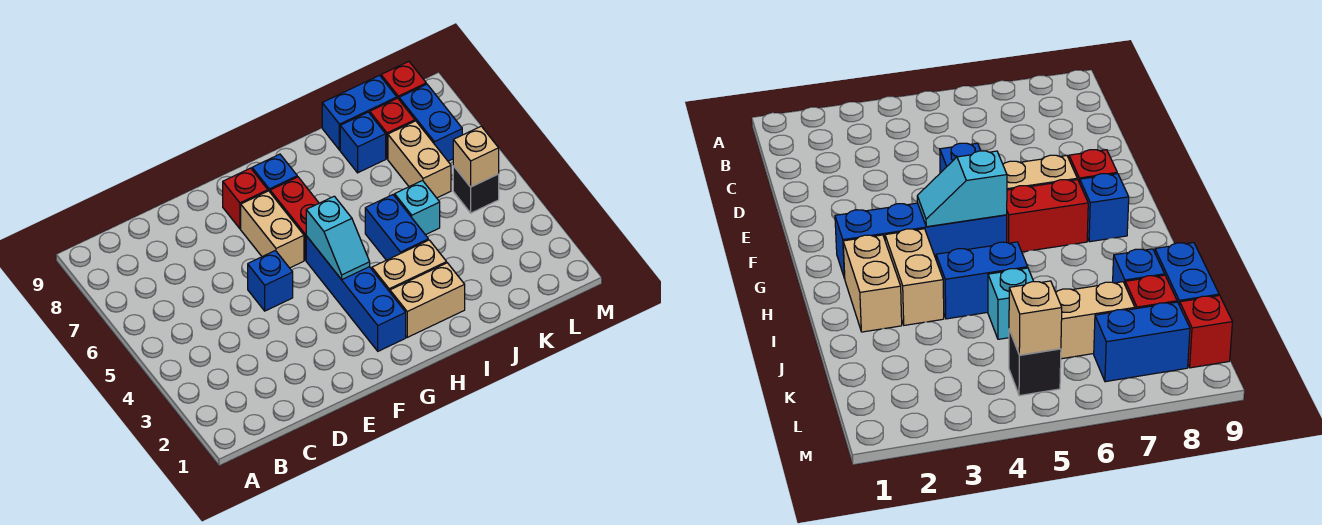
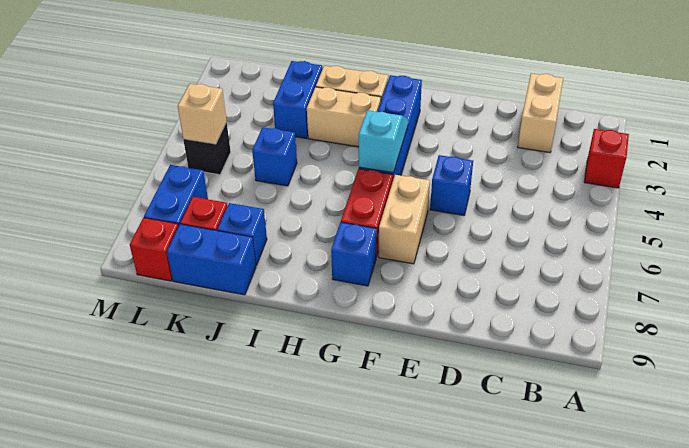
red 1x1 brick [223,168,268,229] -> red 1x1 brick moved to [584,129,629,188]
blue 1x2 brick [365,195,428,260] -> blue 1x2 brick moved to [273,61,323,139]
cyan 1x1 brick [395,181,440,235] -> blue 1x1 brick [252,127,297,186]
tan 1x2 brick [388,121,451,198] -> tan 1x2 brick moved to [518,73,563,153]

